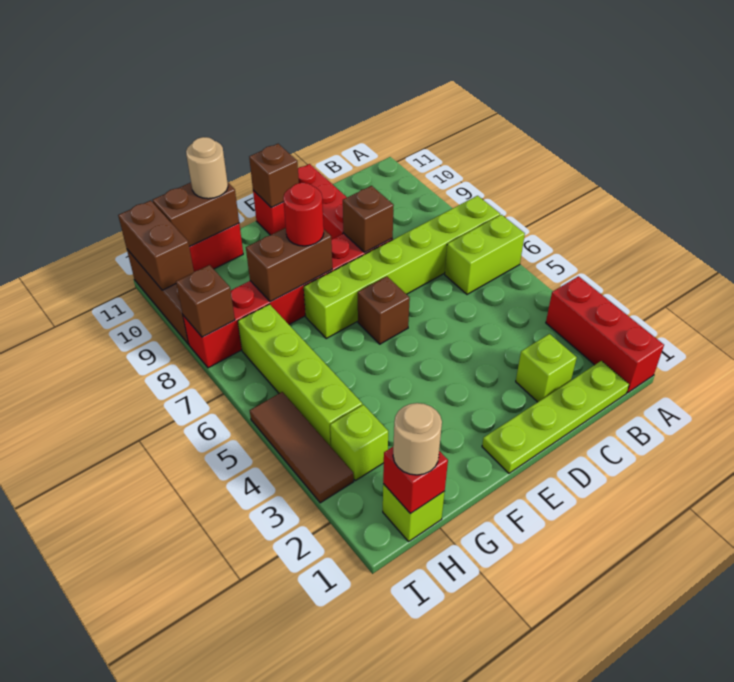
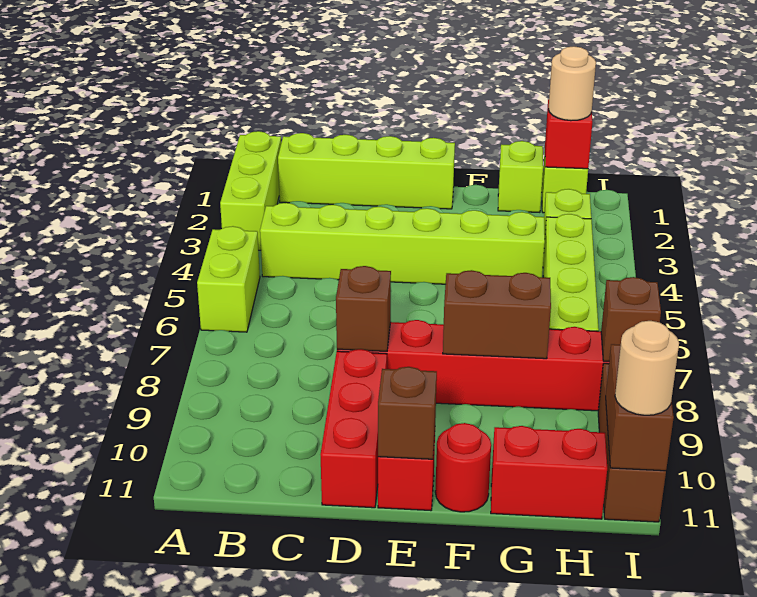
red 1x3 brick [546,276,664,393] -> lime 1x3 brick [220,131,281,250]
lime 1x2 brick [445,215,525,294] -> lime 1x2 brick turned to [197,226,260,332]
lime 1x6 brick [304,196,500,338] -> lime 1x6 brick moved to [260,203,545,284]
lime 1x4 plate [482,361,629,473] -> lime 1x4 brick [278,133,455,209]
lime 1x1 brick [516,334,577,402] -> lime 1x1 brick moved to [498,141,543,212]
brown 1x1 brick [358,276,410,344] -> none
red 1x1 round brick [283,183,324,246] -> red 1x1 round brick moved to [435,423,491,512]
brown 1x2 brick [153,183,239,247] -> none
tan 1x1 round brick [186,137,228,199] -> tan 1x1 round brick moved to [615,321,679,415]
brown 1x3 tile [250,392,354,503] -> none

